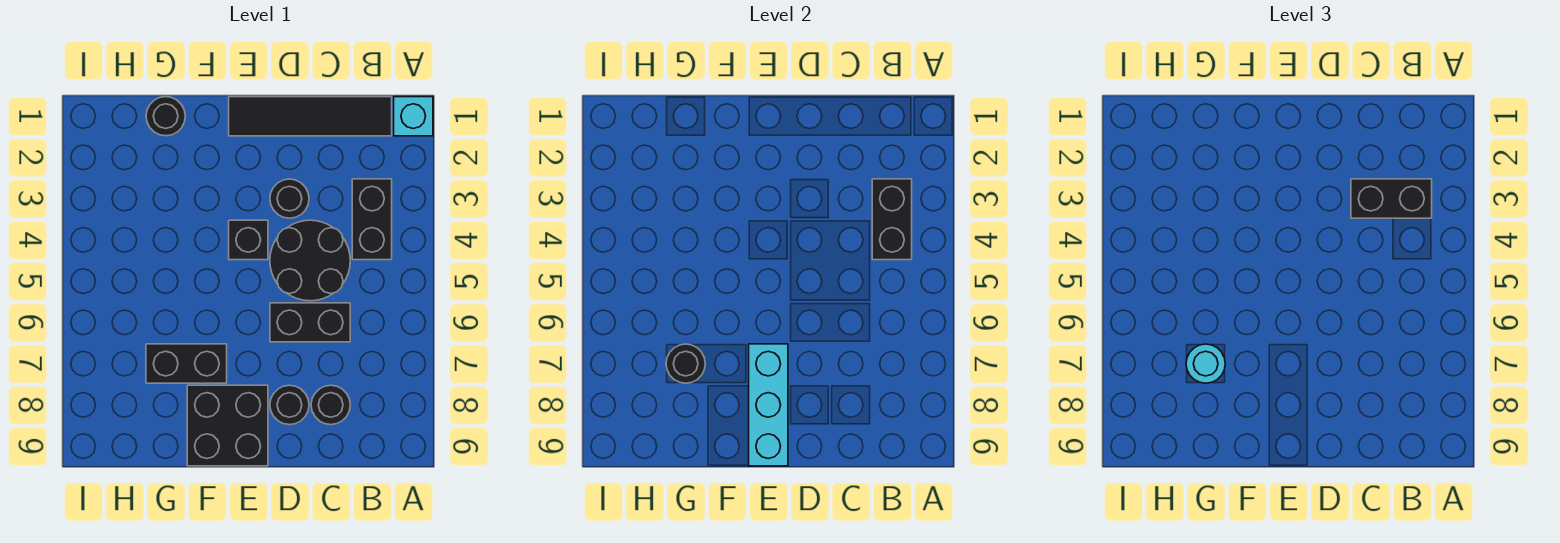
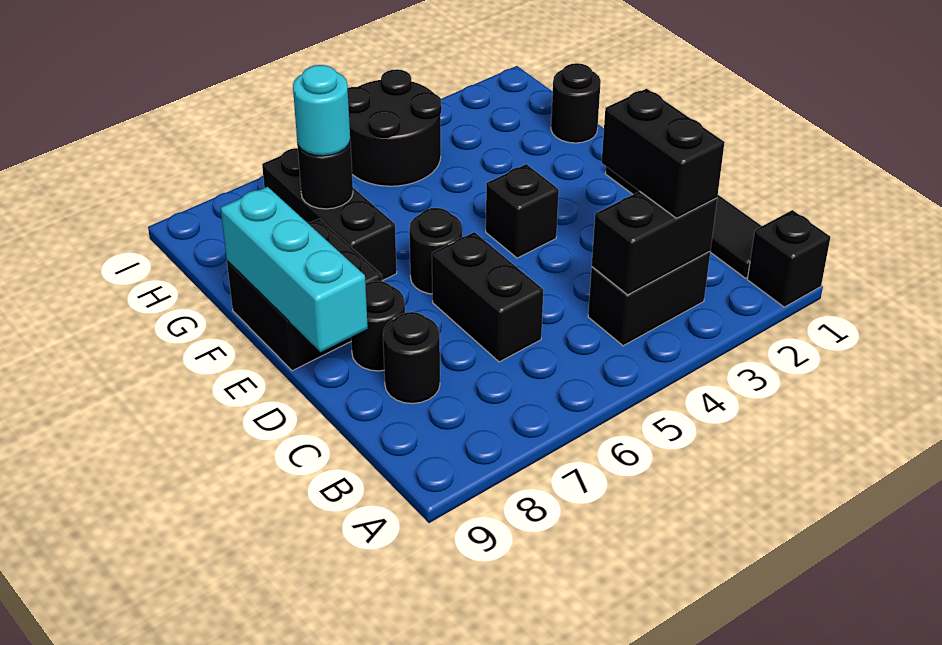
cyan 1x1 brick [394,97,433,136] -> black 1x1 brick [747,210,830,307]
black 2x2 round brick [270,220,350,301] -> black 2x2 round brick moved to [348,69,442,186]
black 1x1 round brick [270,179,309,218] -> black 1x1 round brick moved to [409,208,462,294]
cyan 1x3 brick [749,344,788,466] -> cyan 1x3 brick turned to [221,187,368,352]
black 1x2 brick [146,344,227,383] -> black 1x3 brick [262,148,397,281]

